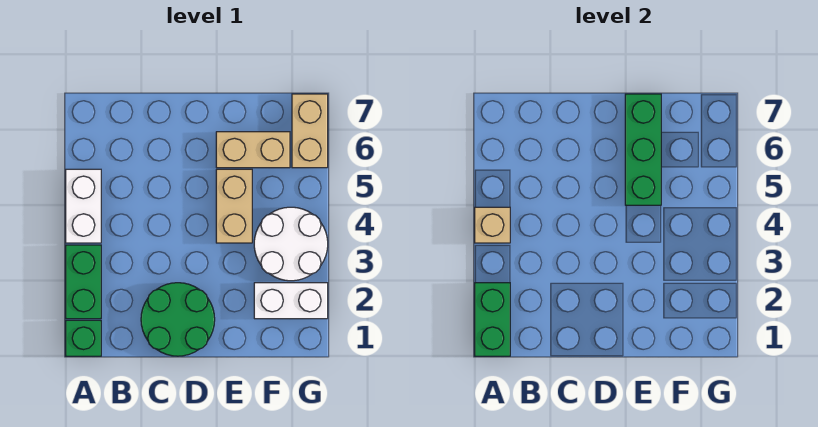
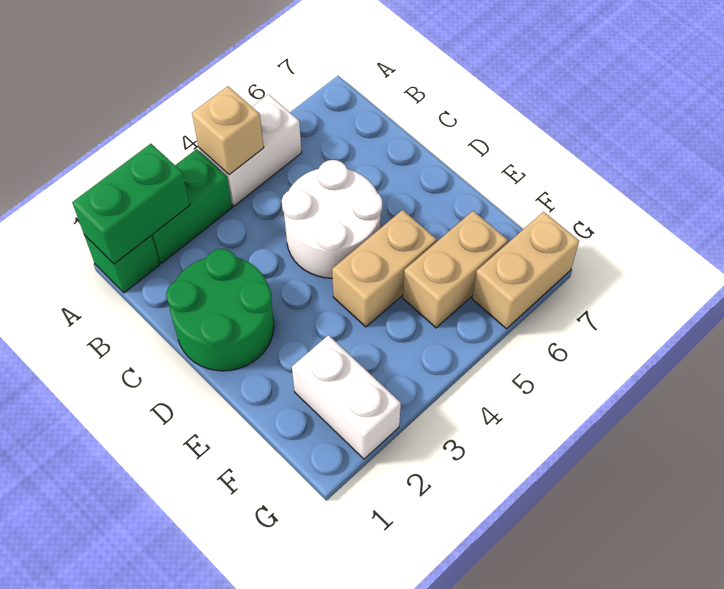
green 1x3 brick [625,94,661,205] -> none
tan 1x2 brick [216,132,290,168] -> tan 1x2 brick turned to [403,211,508,328]
white 2x2 round brick [254,207,328,281] -> white 2x2 round brick moved to [282,160,382,278]

